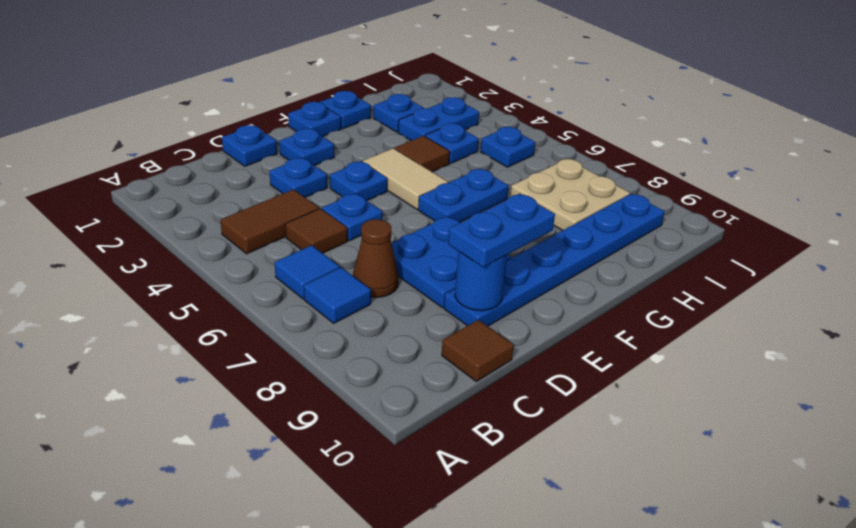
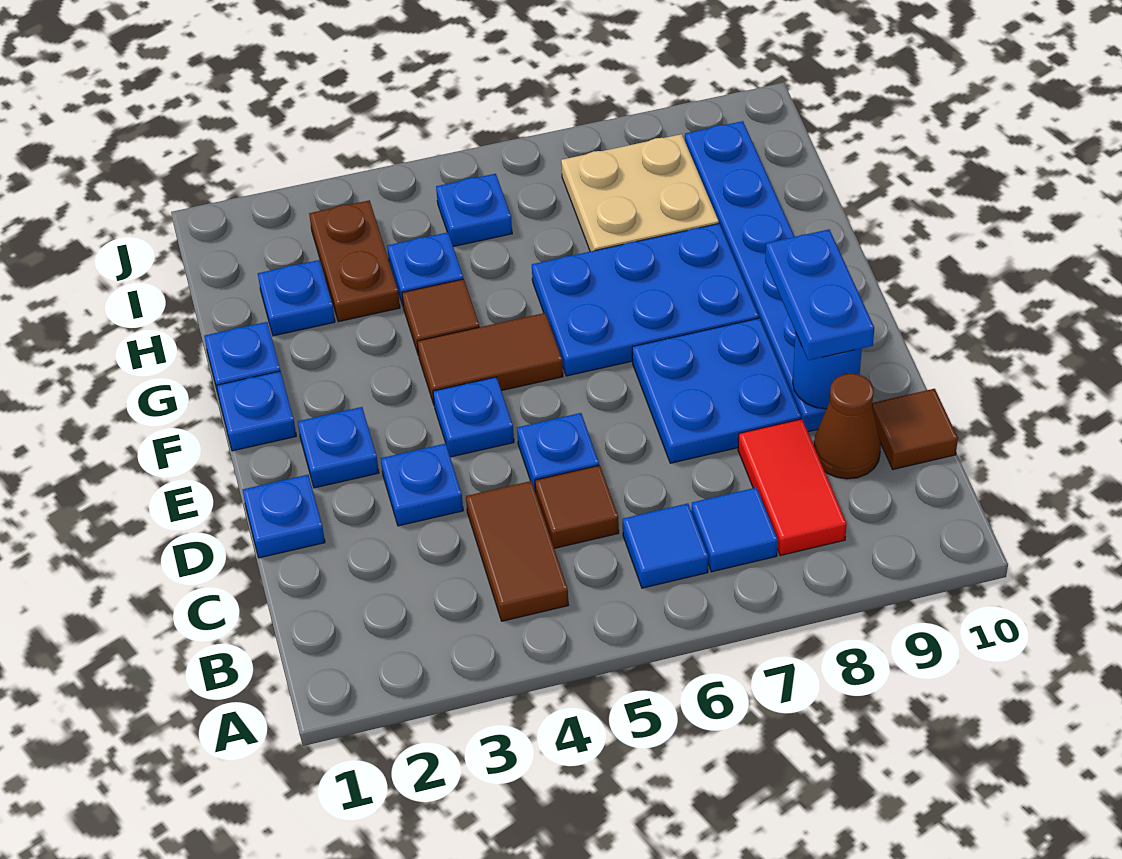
none -> red 1x2 tile [738,419,847,556]
brown 1x1 cone [353,219,399,297] -> brown 1x1 cone moved to [814,373,881,479]
tan 1x2 tile [363,148,448,209] -> brown 1x2 tile [417,313,563,404]
blue 1x2 plate [418,169,509,222] -> blue 2x3 plate [532,224,759,376]
blue 1x2 plate [398,97,479,141] -> brown 1x2 plate [309,200,400,322]

